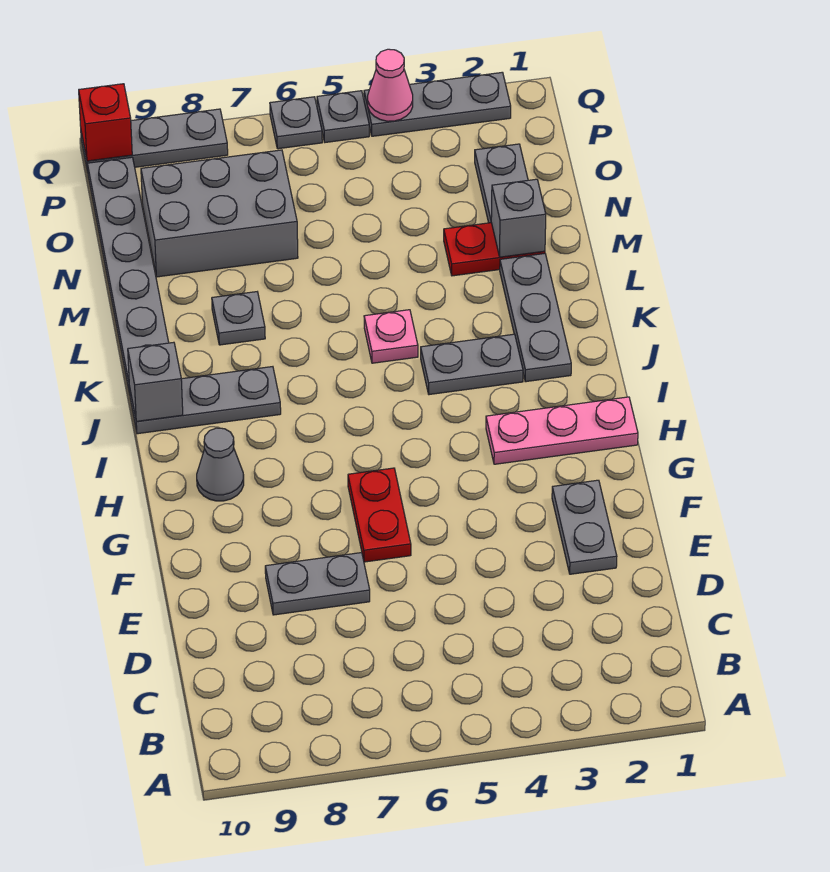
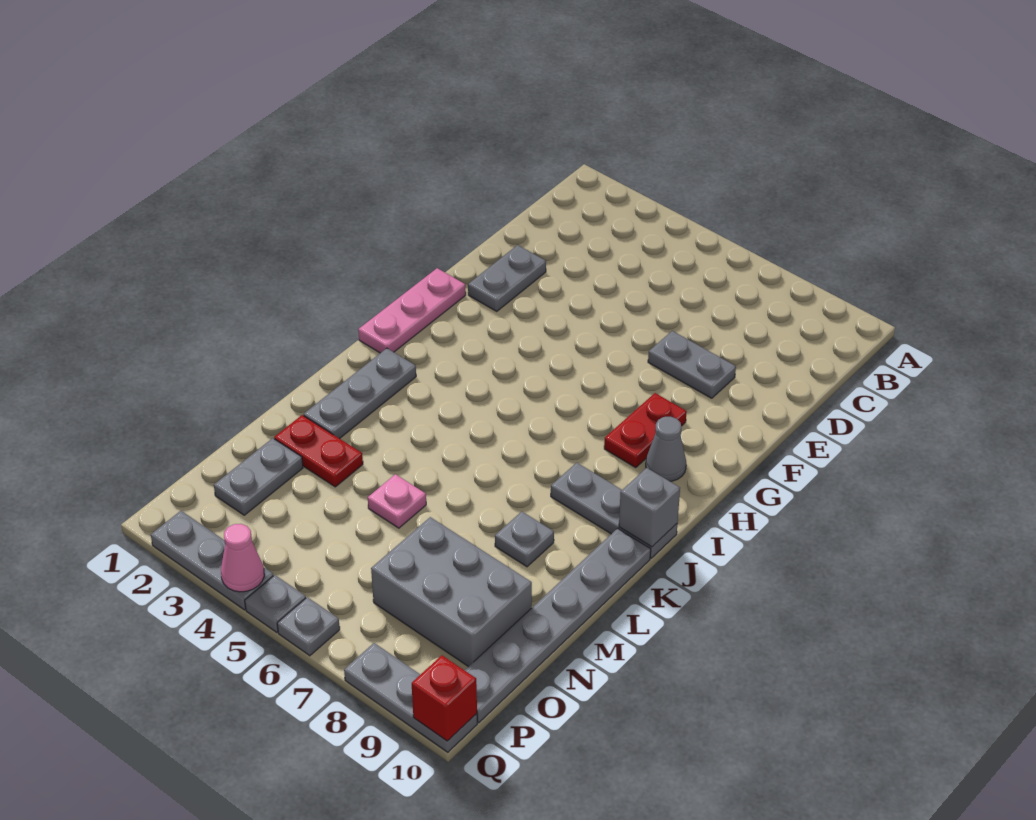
red 1x2 plate [348,468,411,562] -> red 1x2 plate moved to [604,393,687,468]
pink 1x3 plate [486,397,638,464] -> pink 1x3 plate turned to [358,268,466,353]
grey 1x2 plate [421,334,523,395] -> none
pink 1x1 plate [364,310,418,363] -> pink 1x1 plate moved to [368,474,426,528]
grey 1x1 brick [491,179,546,257] -> none

